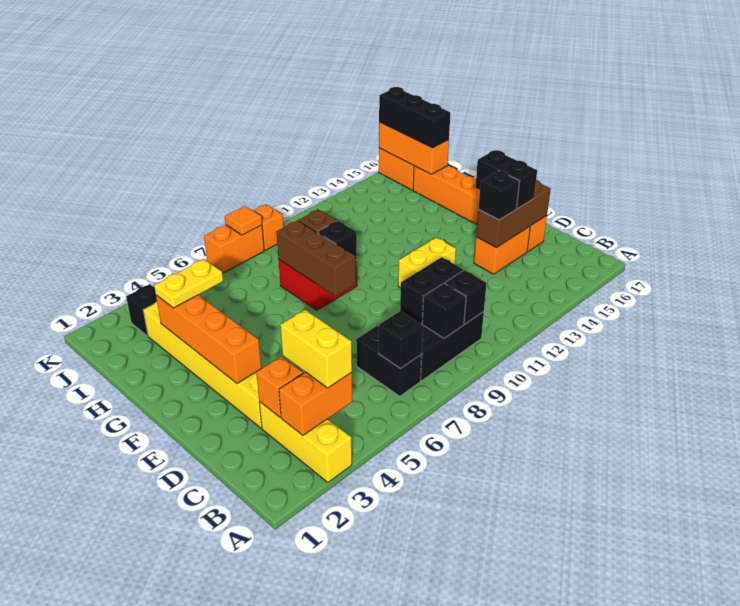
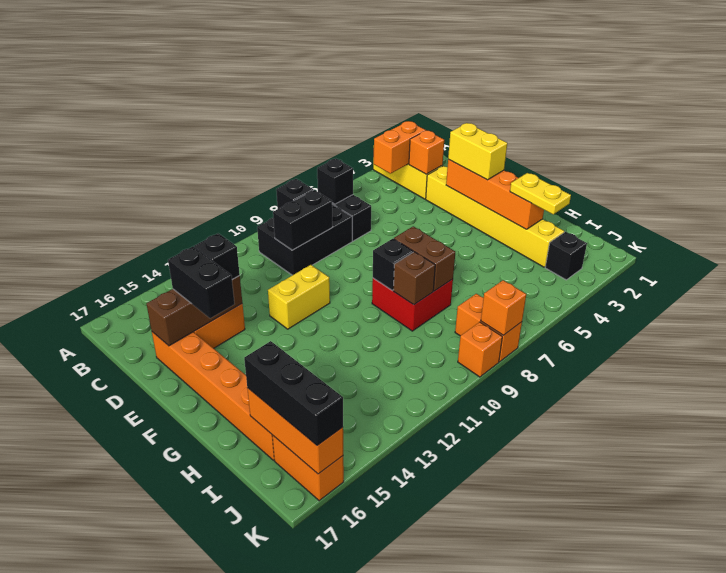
yellow 1x2 brick [280,310,352,388] -> yellow 1x2 brick moved to [448,123,507,180]
black 1x1 brick [445,270,487,324] -> none
brown 1x3 brick [276,221,356,296] -> brown 1x2 brick [394,226,455,291]
yellow 1x2 plate [154,259,223,308] -> yellow 1x2 plate turned to [510,173,571,214]
orange 1x2 brick [204,225,264,273] -> orange 1x2 brick turned to [455,294,522,362]
orange 1x1 tile [225,206,262,235] -> orange 1x1 brick [481,280,526,335]

